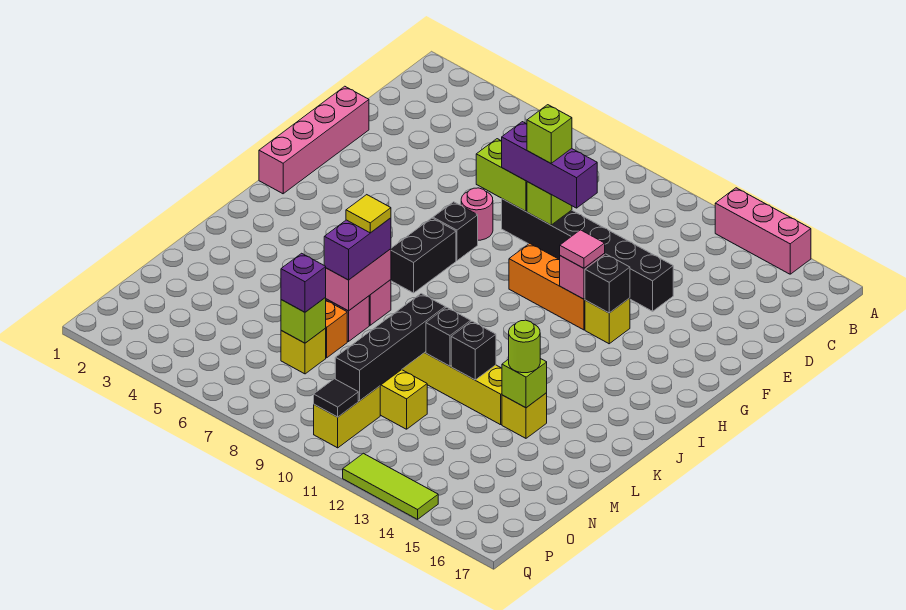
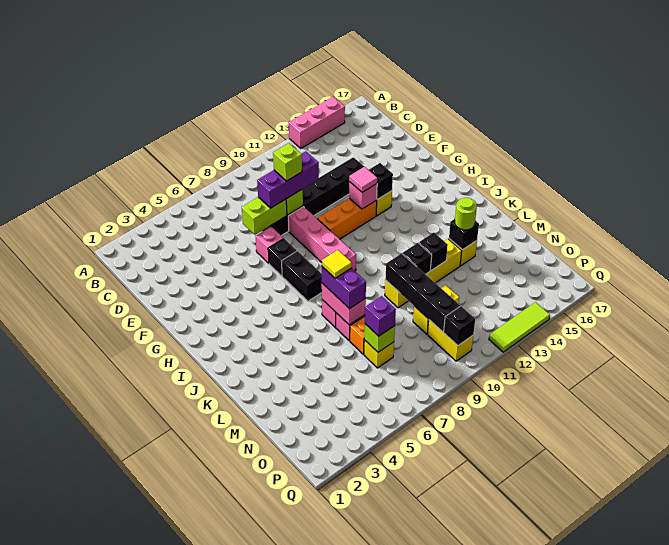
pink 1x4 brick [259,86,369,194] -> pink 1x4 brick moved to [288,207,356,271]
pink 1x1 round brick [461,188,493,240] -> pink 1x1 brick [256,227,284,263]
lime 1x1 brick [502,358,547,408] -> black 1x1 brick [449,219,479,250]
black 1x1 tile [314,379,358,417] -> black 1x1 brick [444,306,475,345]

